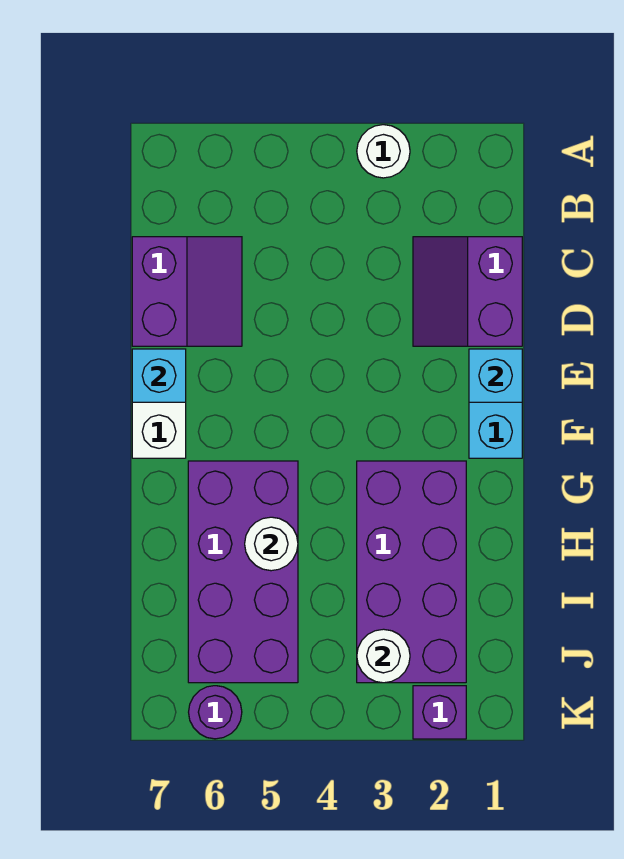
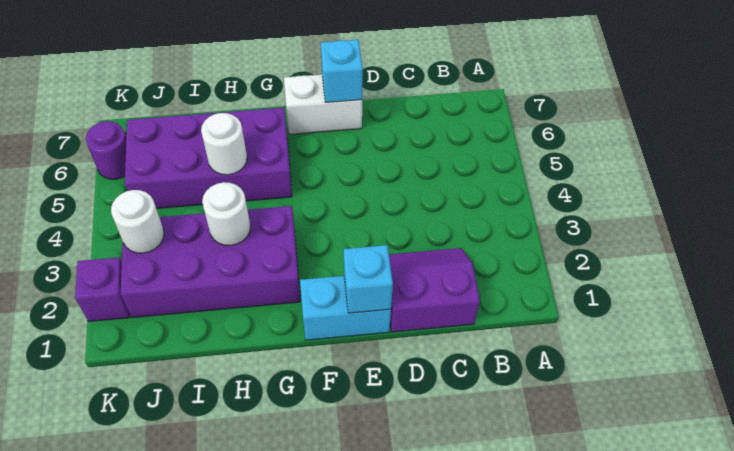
white 1x1 round brick [357,125,410,178] -> white 1x1 round brick moved to [202,182,251,246]
purple 2x2 slope [132,237,242,346] -> none

